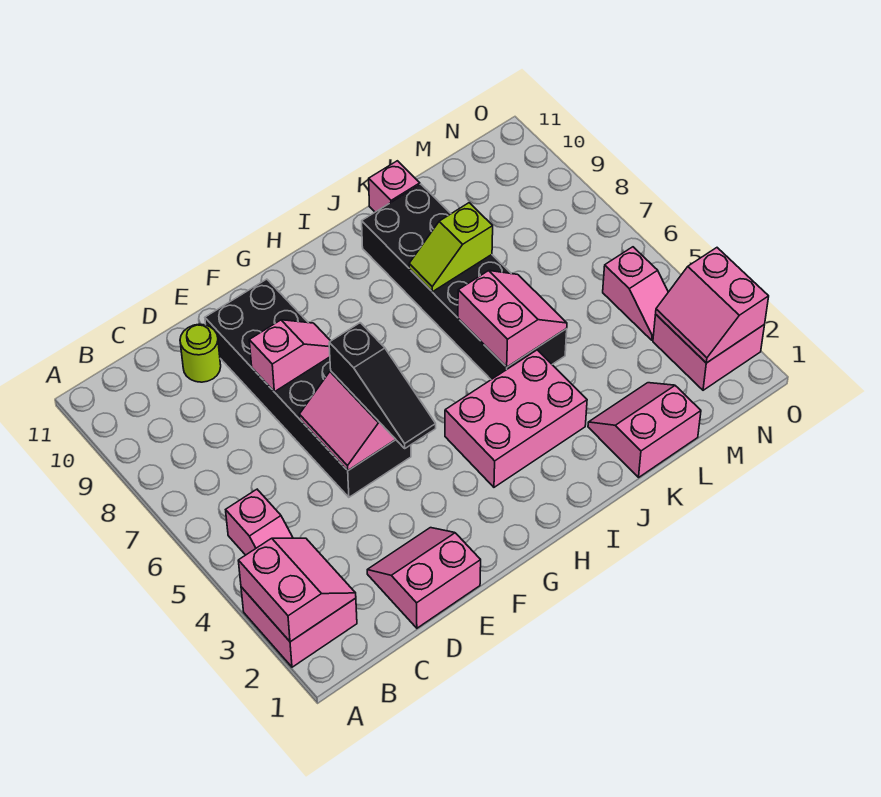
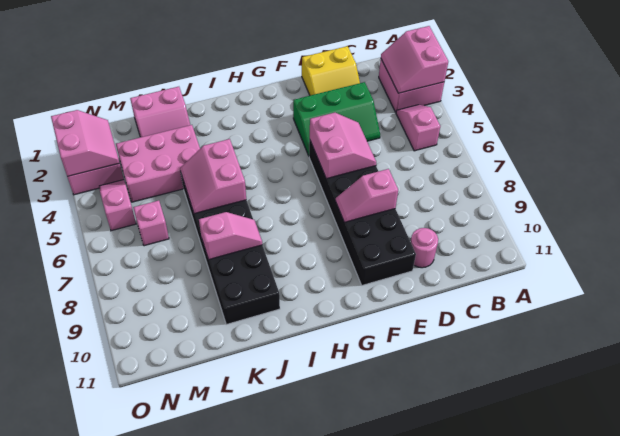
pink 2x2 slope [367,528,481,628] -> yellow 2x2 slope [302,46,360,95]
none -> green 2x3 slope [293,82,380,155]
lime 1x1 round brick [180,324,221,382] -> pink 1x1 round brick [411,228,438,268]
black 1x3 slope [329,323,436,448] -> none
pink 2x3 brick [445,350,587,487] -> pink 2x3 brick moved to [116,125,200,202]
lime 1x2 slope [409,203,493,292] -> pink 1x2 slope [199,212,262,259]
pink 1x1 brick [369,161,420,212] -> pink 1x1 brick moved to [133,201,169,246]

